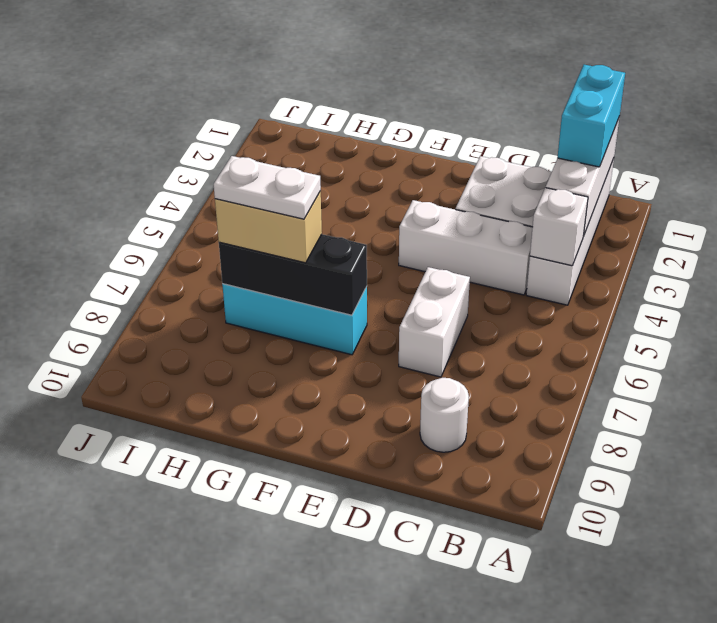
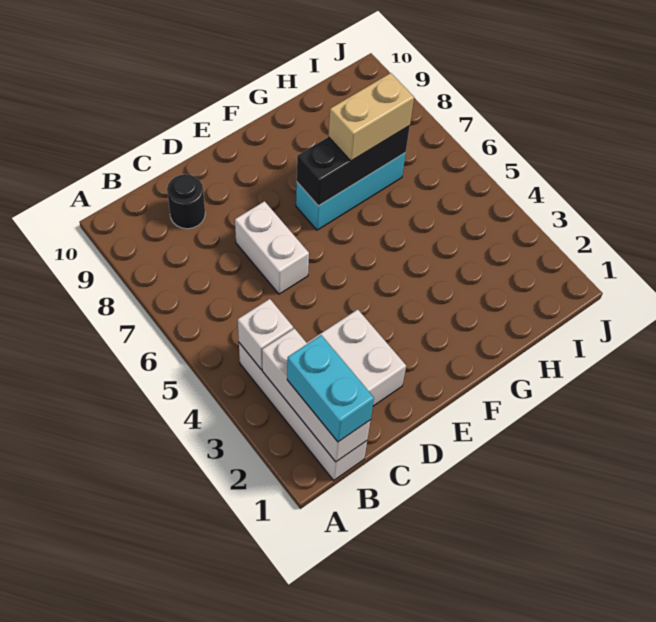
white 1x3 brick [399,200,533,295] -> none
white 1x1 round brick [420,378,469,452] -> black 1x1 round brick [167,174,205,229]
white 1x2 plate [214,156,321,219] -> none

